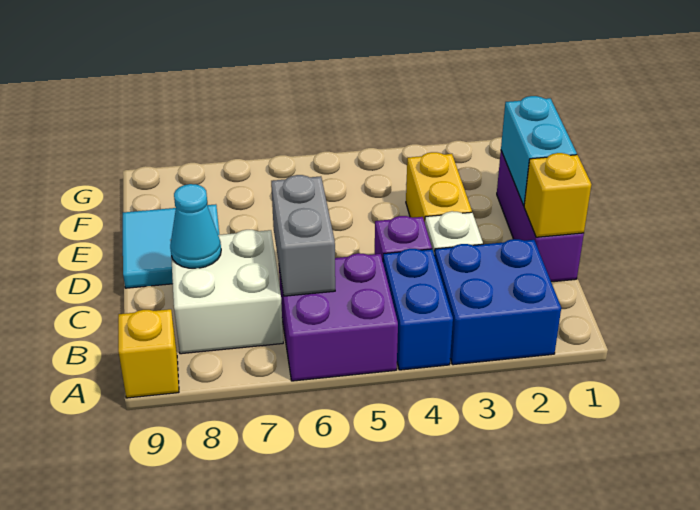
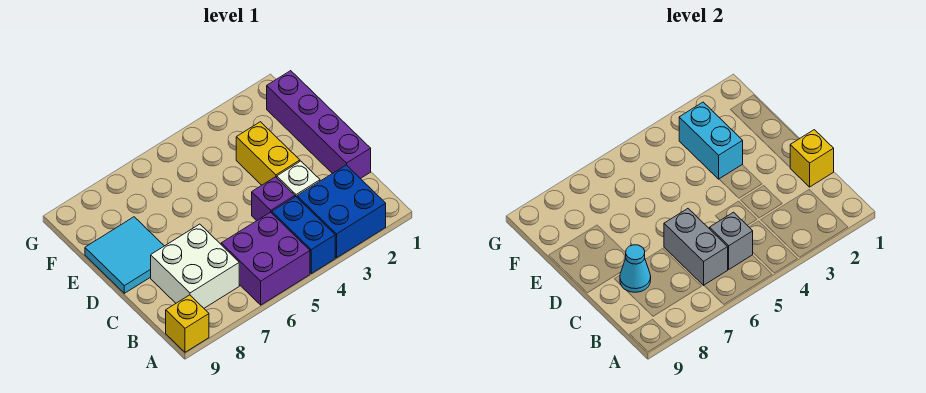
none -> grey 1x1 brick [710,212,753,269]
purple 1x3 brick [497,151,584,282] -> purple 1x4 brick [267,71,371,179]
cyan 1x2 brick [501,96,577,205] -> cyan 1x2 brick moved to [679,102,743,179]

